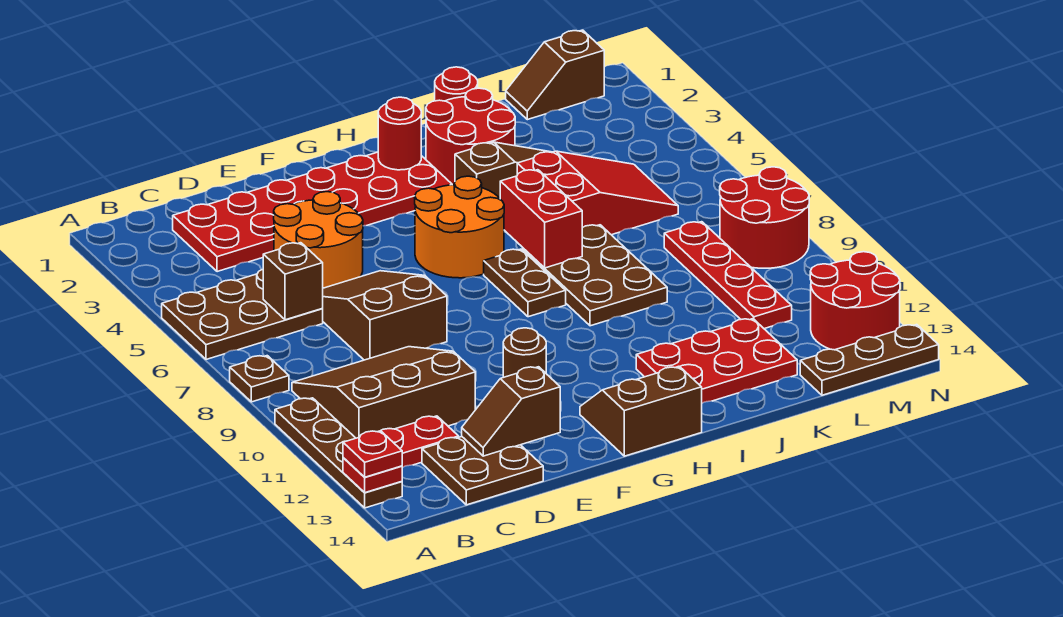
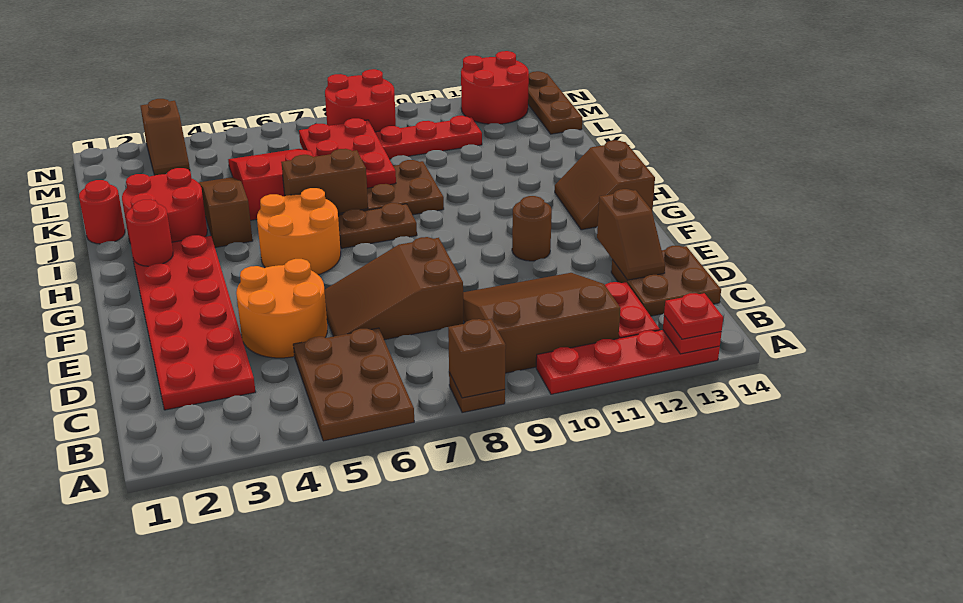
brown 1x4 plate [275,398,402,508] -> red 1x4 plate [536,330,720,394]
brown 3x3 slope [292,347,475,438] -> brown 3x3 slope turned to [463,273,620,373]
brown 1x1 brick [263,243,323,320] -> brown 1x1 brick moved to [448,319,506,398]
red 1x2 brick [500,170,582,268] -> brown 1x2 brick [281,149,368,214]
red 2x3 plate [636,319,797,403] -> red 2x3 plate moved to [299,118,396,188]
brown 1x2 slope [506,30,604,120] -> brown 1x2 slope moved to [141,99,190,175]

